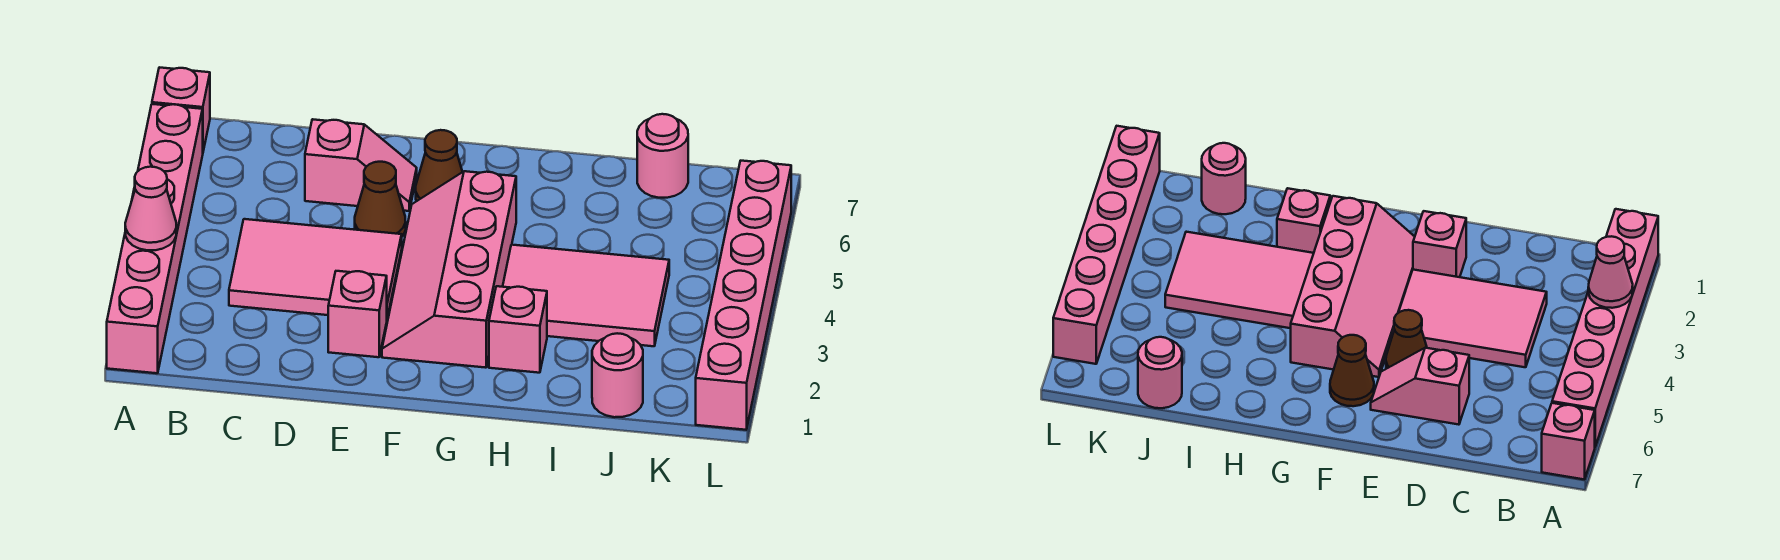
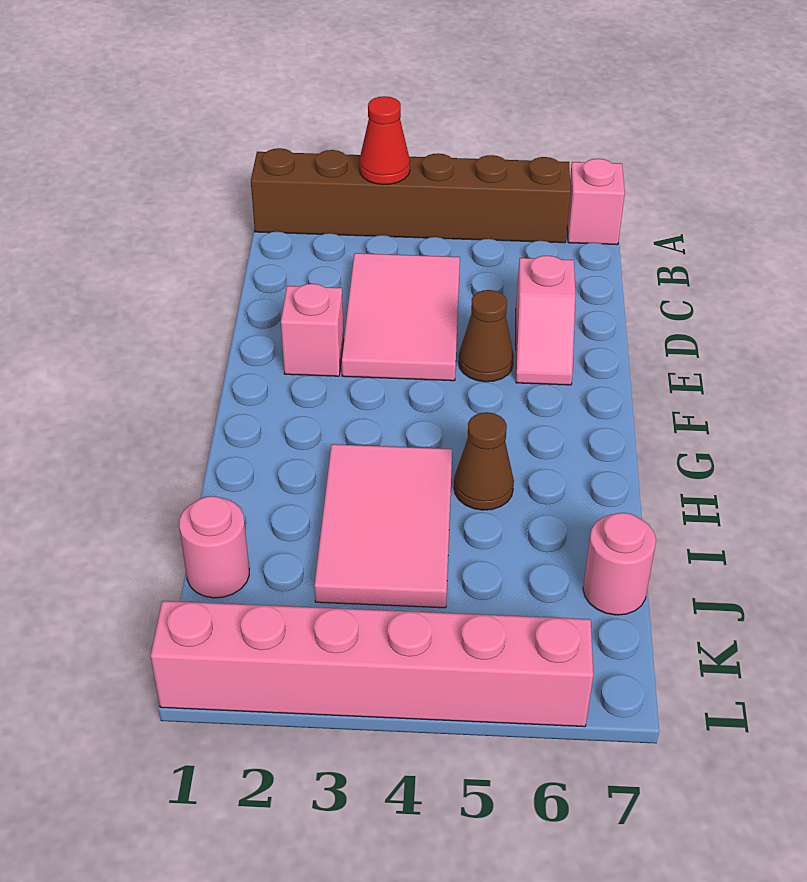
pink 1x6 brick [107,104,203,373] -> brown 1x6 brick [251,148,571,243]
pink 1x1 cone [125,167,176,250] -> red 1x1 cone [359,96,410,185]
pink 2x4 slope [382,171,516,368] -> none
brown 1x1 cone [416,130,462,201] -> brown 1x1 cone moved to [454,412,514,510]
pink 1x1 brick [489,286,547,373] -> none

